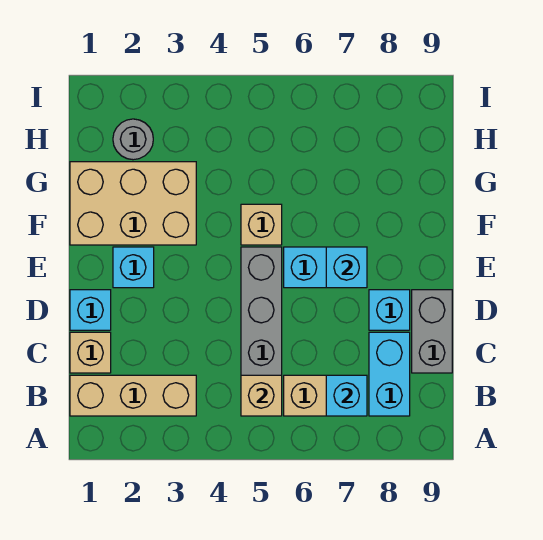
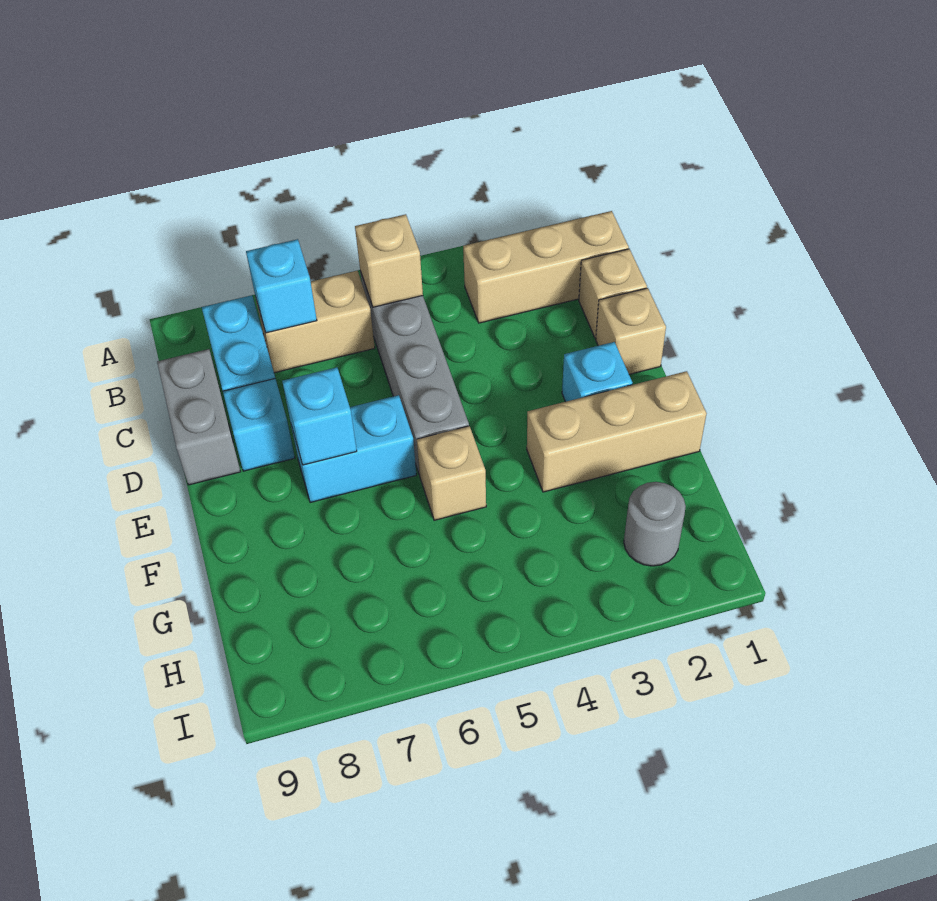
cyan 1x1 brick [70,290,111,330] -> tan 1x1 brick [596,288,666,374]
tan 2x3 brick [70,162,196,245] -> tan 1x3 brick [527,371,707,492]

